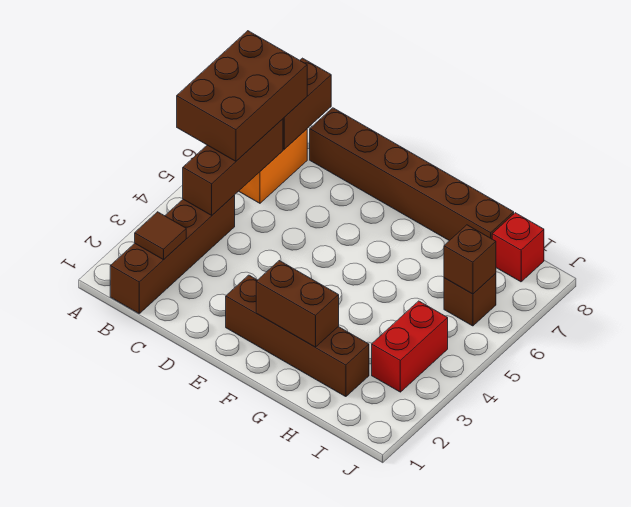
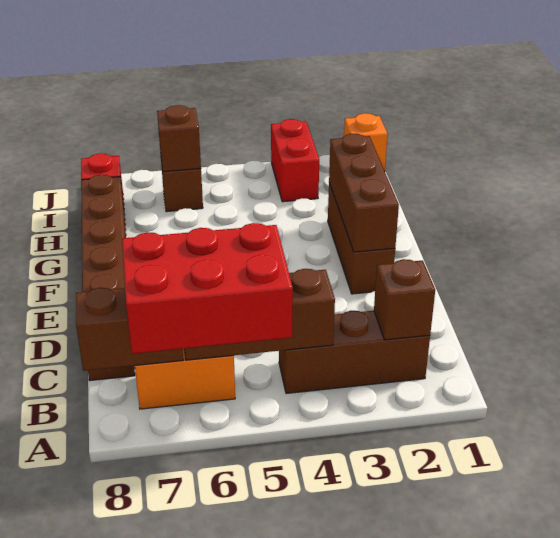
brown 2x3 brick [177,31,307,161] -> red 2x3 brick [122,223,293,354]
brown 1x4 brick [110,195,235,313] -> brown 1x3 brick [279,311,430,393]
brown 1x1 tile [135,212,186,260] -> brown 1x1 brick [374,259,435,340]
brown 1x4 brick [226,275,369,397] -> brown 1x3 brick [328,183,395,294]
brown 1x2 brick [256,261,339,347] -> brown 1x3 brick [329,134,399,252]
red 1x2 brick [372,301,448,392] -> red 1x2 brick turned to [271,119,319,202]
none -> orange 1x1 brick [344,113,388,171]

